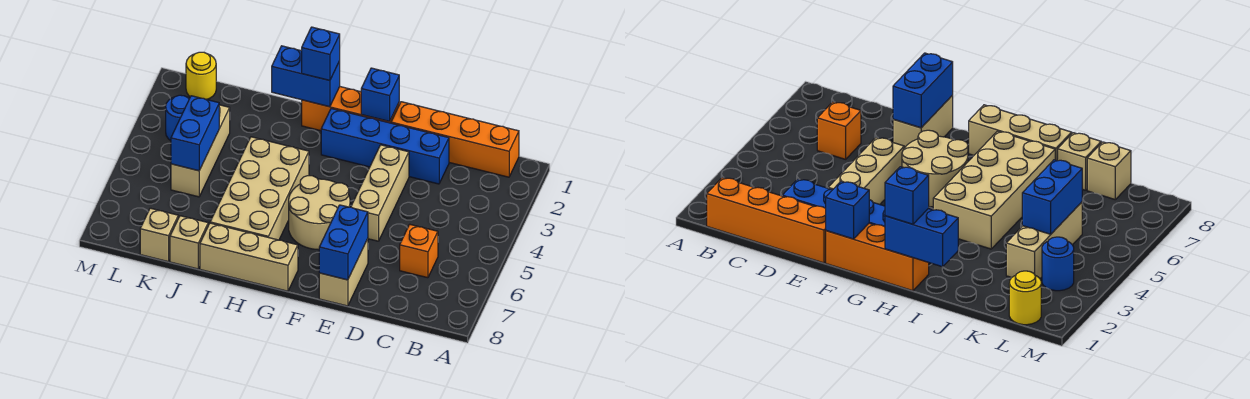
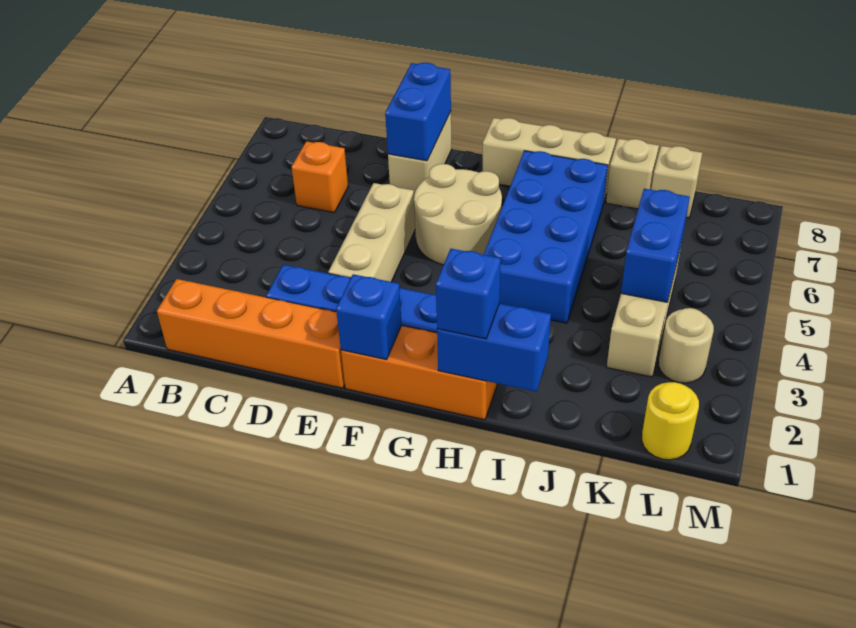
tan 2x4 brick [210,137,309,240] -> blue 2x4 brick [484,151,608,323]
blue 1x1 round brick [166,95,190,141] -> tan 1x1 round brick [659,308,714,383]

